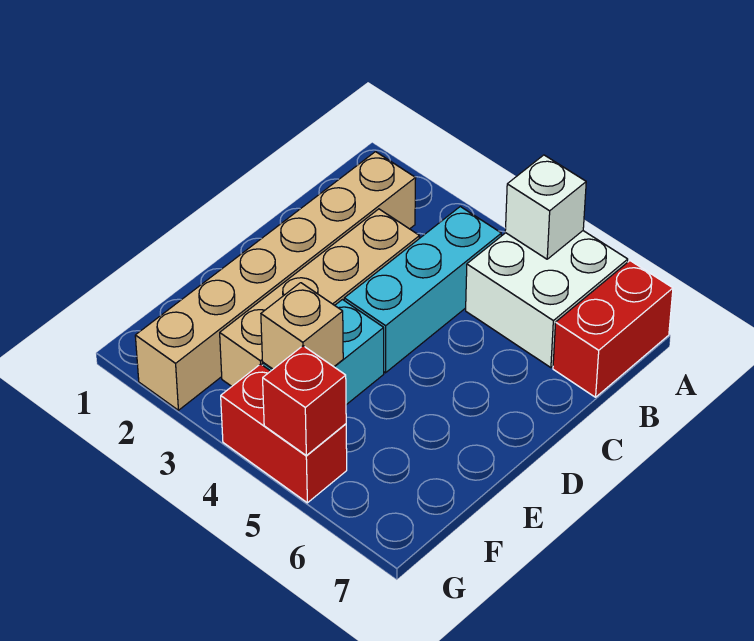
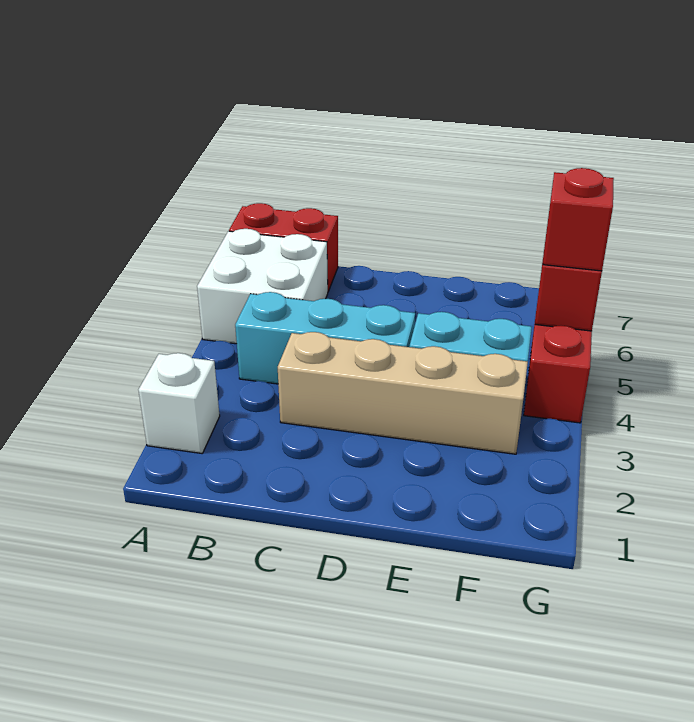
white 1x1 brick [505,155,586,259] -> white 1x1 brick moved to [139,353,220,453]
tan 1x6 brick [135,152,416,410] -> none
tan 1x1 brick [261,283,343,369] -> none
none -> red 1x1 brick [543,168,614,271]

